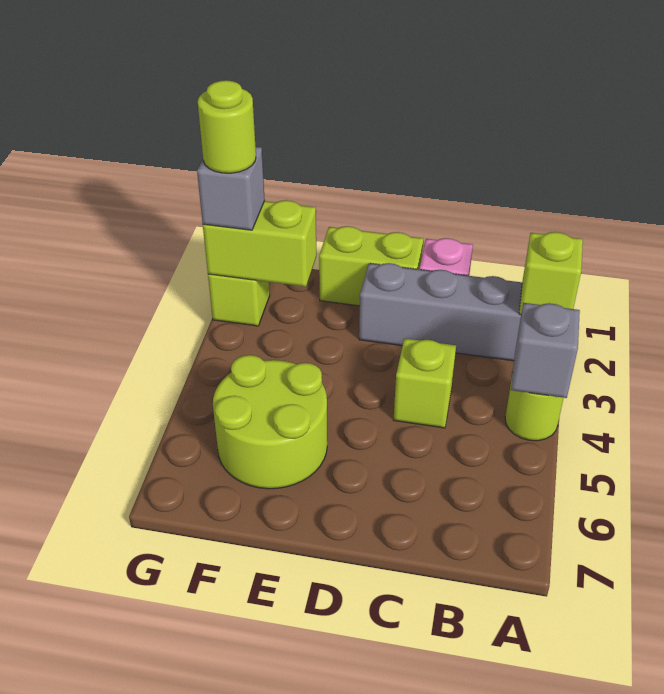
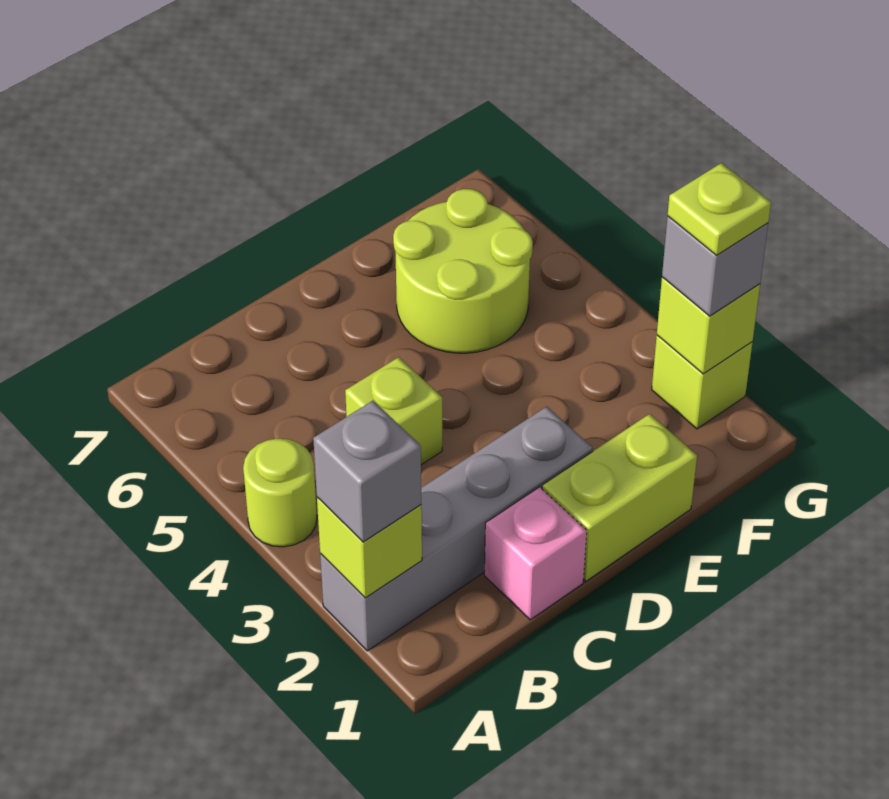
grey 1x1 brick [511,303,580,398] -> grey 1x1 brick moved to [313,401,421,542]
lime 1x2 brick [203,200,316,287] -> lime 1x1 brick [657,277,760,374]
lime 1x1 round brick [198,80,256,173] -> lime 1x1 plate [668,163,771,255]

